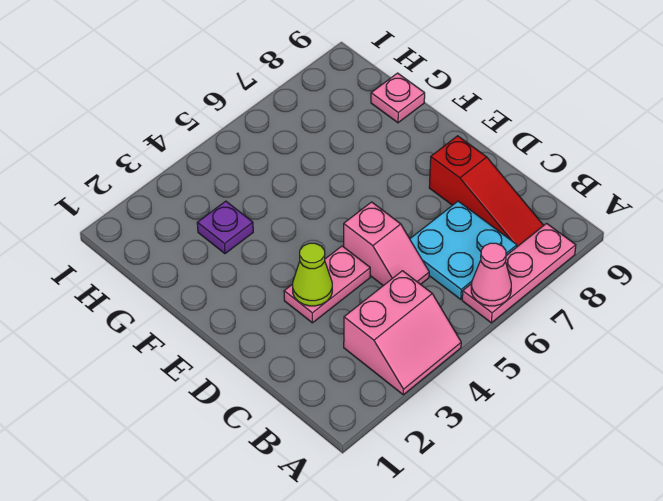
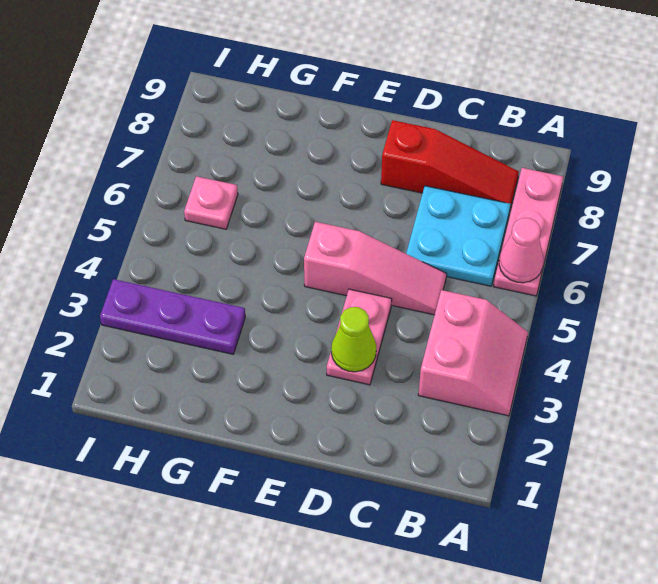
pink 1x2 slope [344,202,429,286] -> pink 1x3 slope [304,222,447,315]
purple 1x1 plate [197,201,253,254] -> purple 1x3 plate [100,279,245,354]
pink 1x1 plate [371,73,425,123] -> pink 1x1 plate moved to [184,176,238,229]

